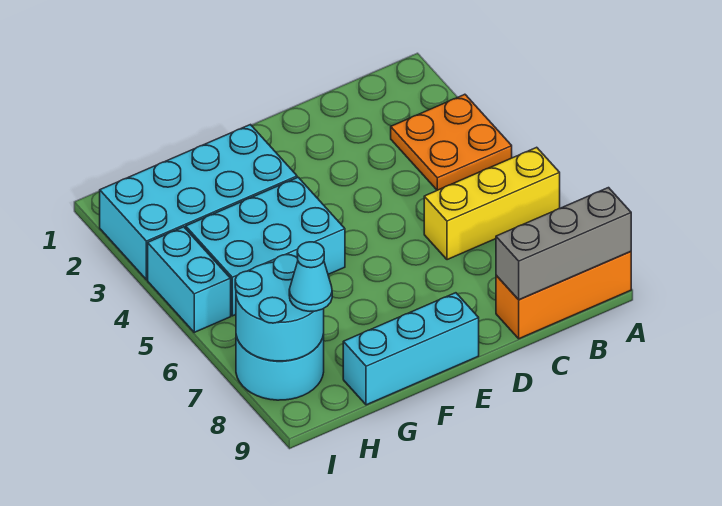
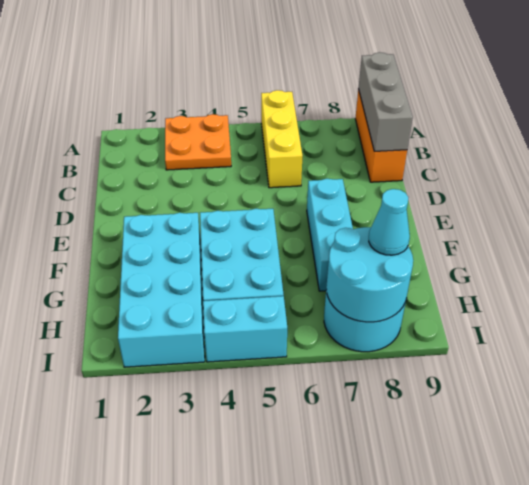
cyan 1x3 brick [343,293,479,405] -> cyan 1x3 brick moved to [307,179,353,291]

